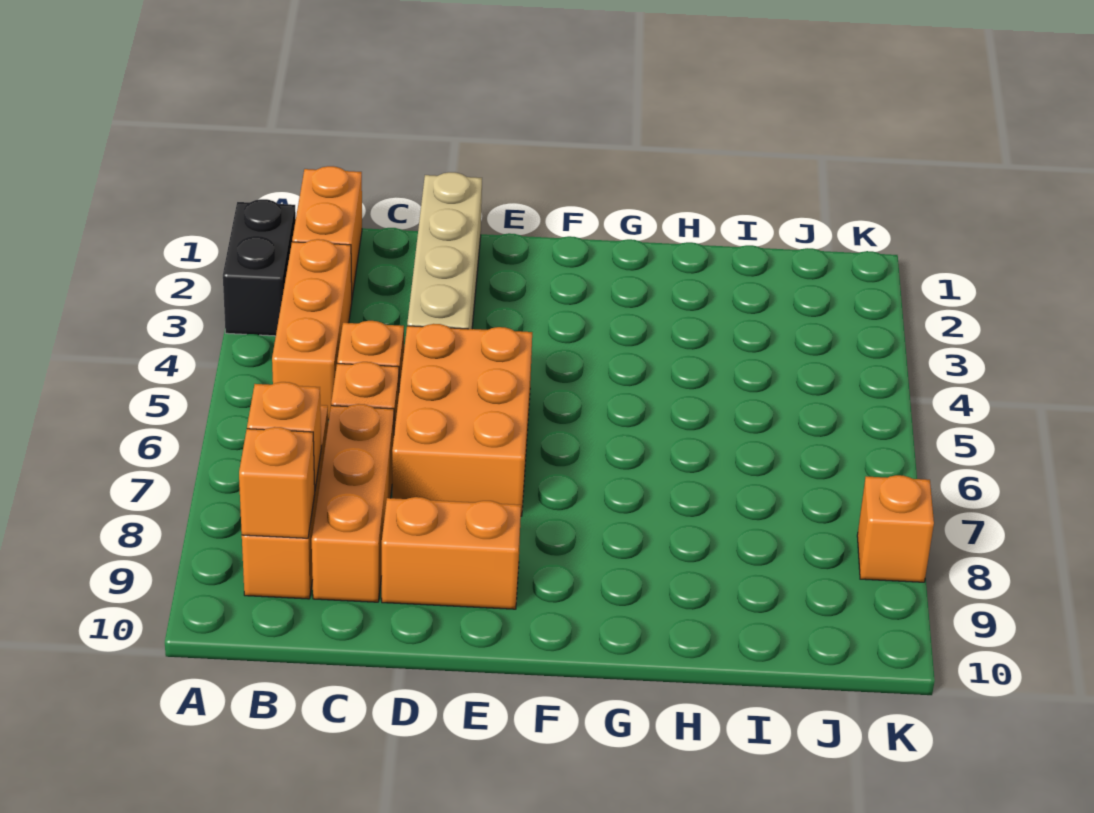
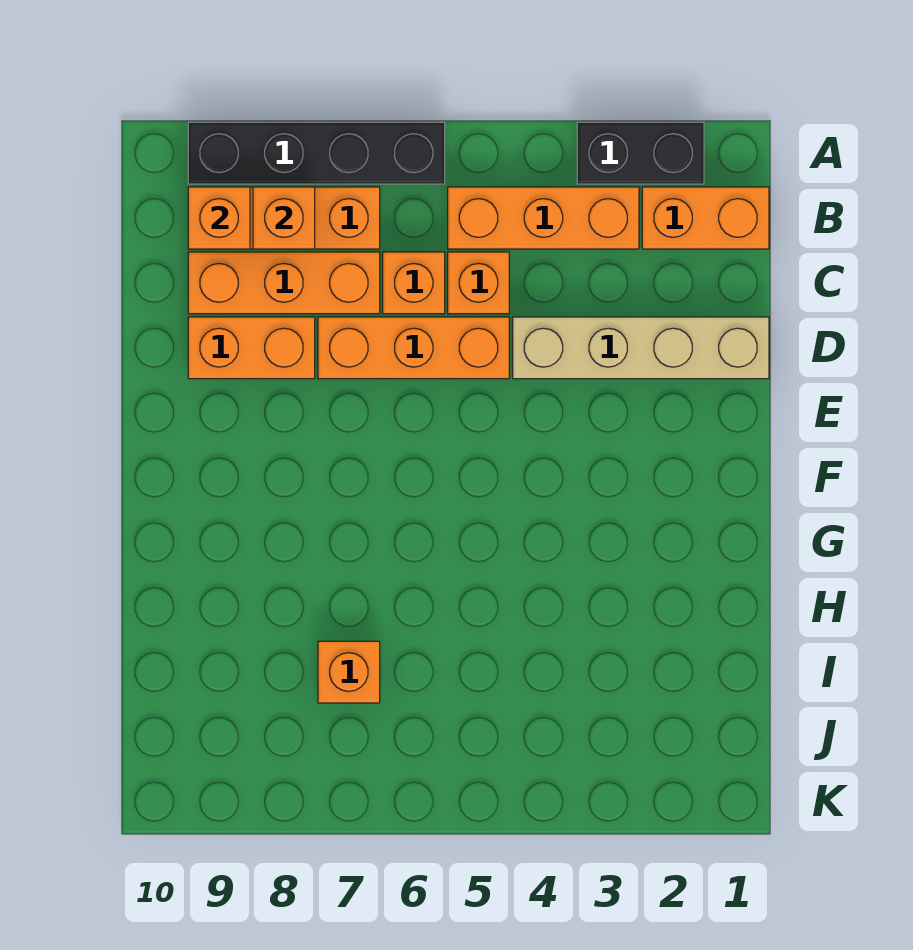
none -> black 1x4 brick [188,122,445,184]
orange 2x3 brick [392,324,532,516] -> orange 1x3 brick [318,317,509,379]
orange 1x2 brick [382,497,521,609] -> orange 1x2 brick turned to [188,317,315,379]
orange 1x1 brick [857,475,934,582] -> orange 1x1 brick moved to [318,641,380,703]

